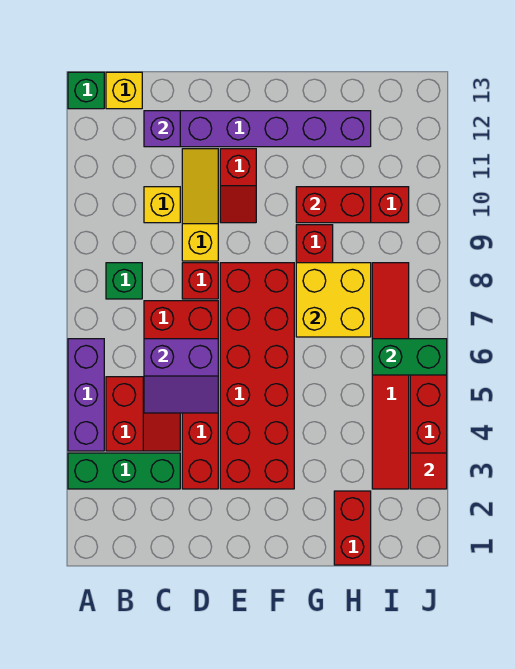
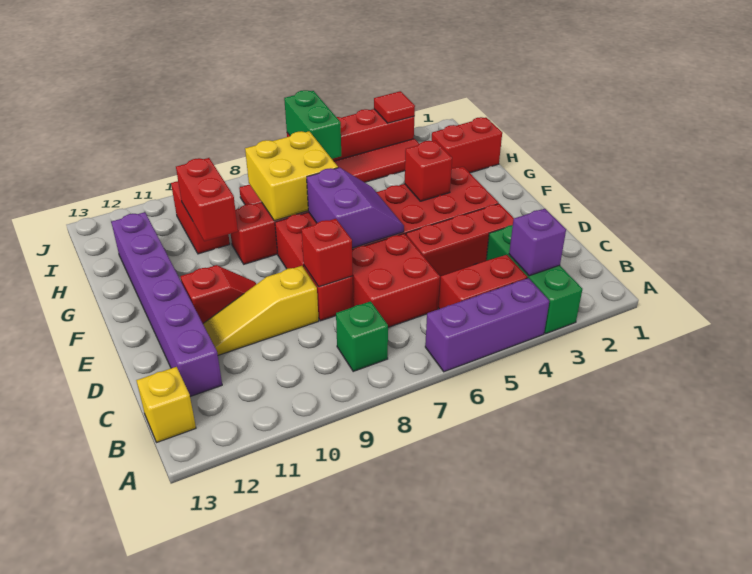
green 1x1 brick [68,72,104,109] -> none
purple 2x2 slope [144,339,218,413] -> purple 2x2 slope moved to [307,167,404,248]
yellow 1x1 brick [144,187,180,223] -> none
purple 1x1 brick [144,111,180,147] -> purple 1x1 brick moved to [509,209,566,276]
none -> red 1x1 brick [301,219,353,287]
none -> red 1x1 brick [405,140,452,201]

